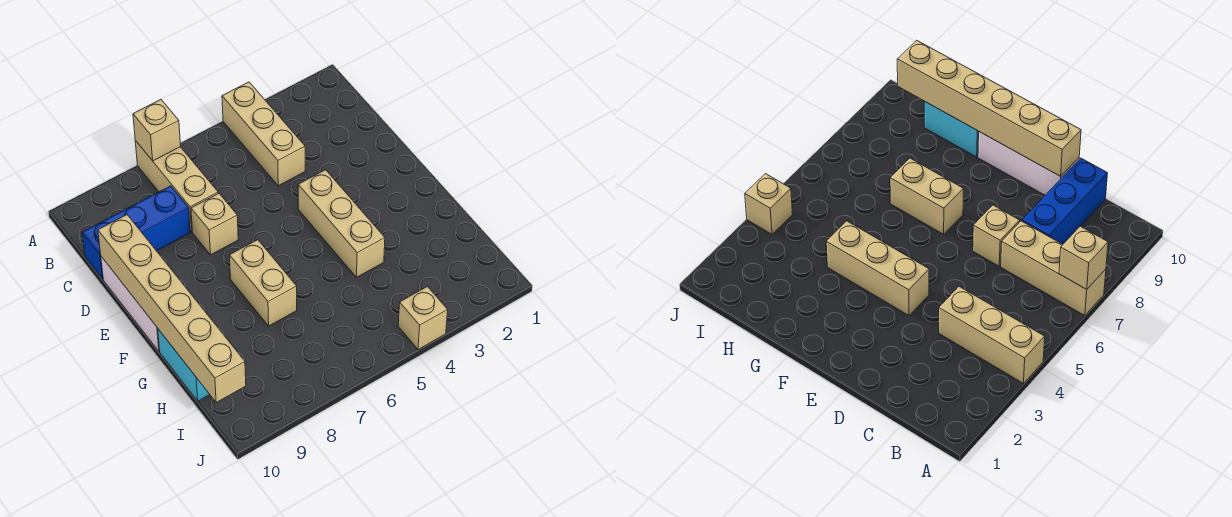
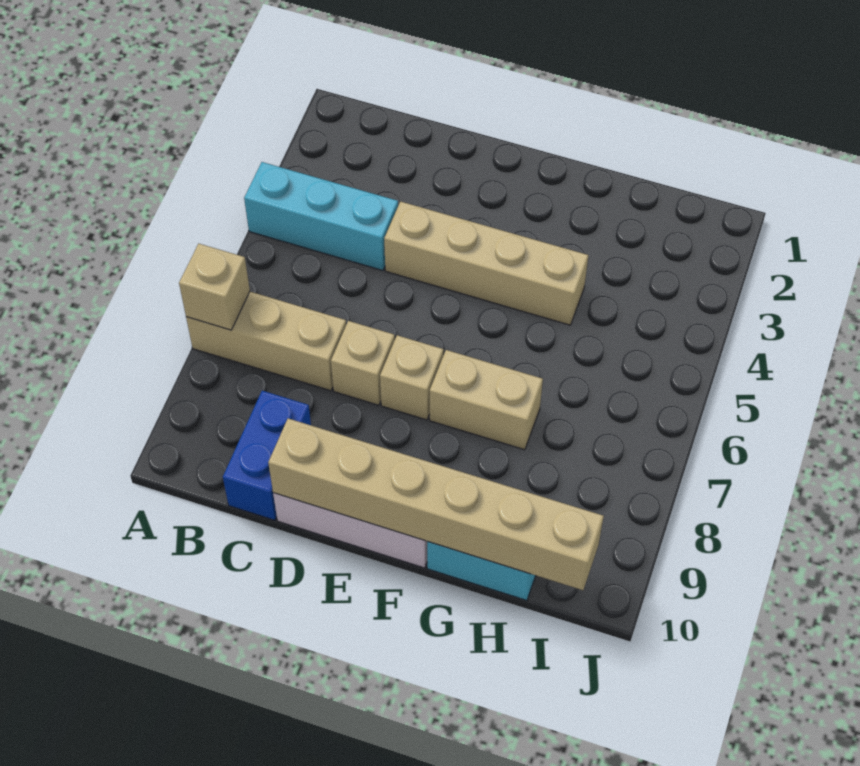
tan 1x3 brick [222,82,305,186] -> cyan 1x3 brick [244,162,398,271]
blue 1x3 brick [82,186,190,279] -> blue 1x2 brick [223,391,311,520]
tan 1x3 brick [298,170,385,277] -> tan 1x4 brick [384,202,588,325]
tan 1x1 brick [398,286,448,350] -> tan 1x1 brick moved to [380,335,444,420]

